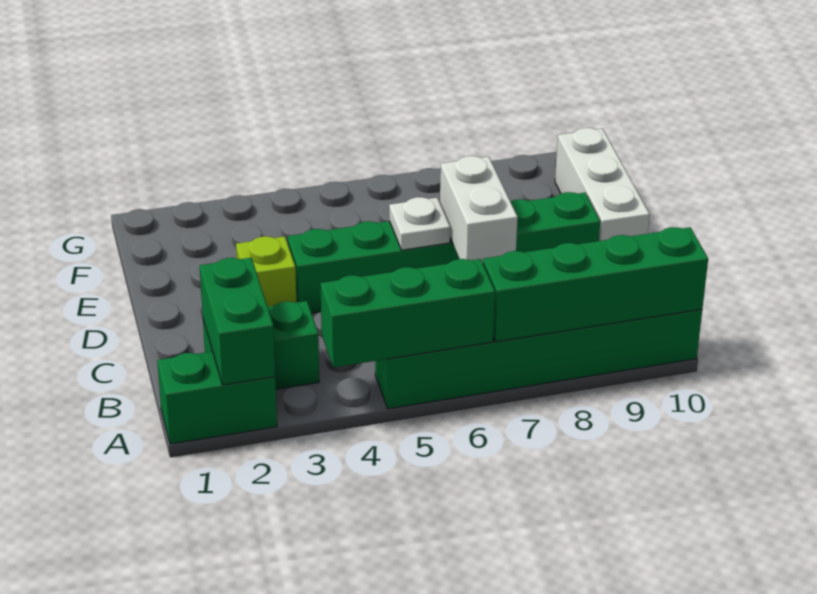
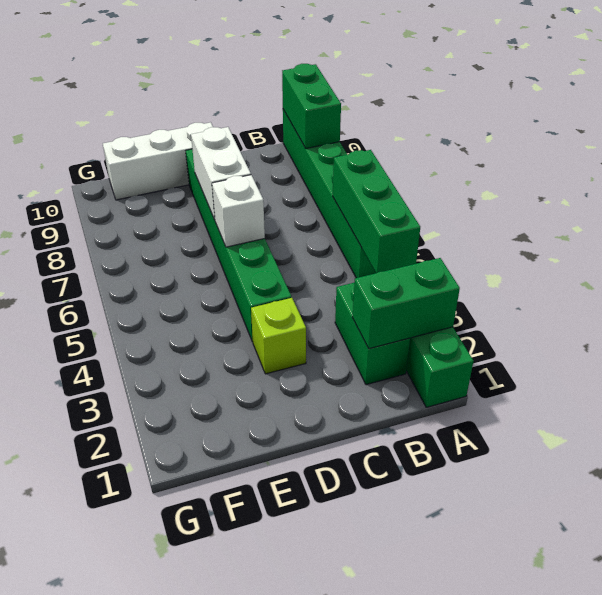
green 1x4 brick [483,227,708,342] -> green 1x2 brick [282,64,341,148]
white 1x2 brick [440,156,518,263] -> white 1x2 brick turned to [191,127,251,220]
white 1x1 plate [389,197,450,250] -> white 1x1 brick [212,175,265,247]

